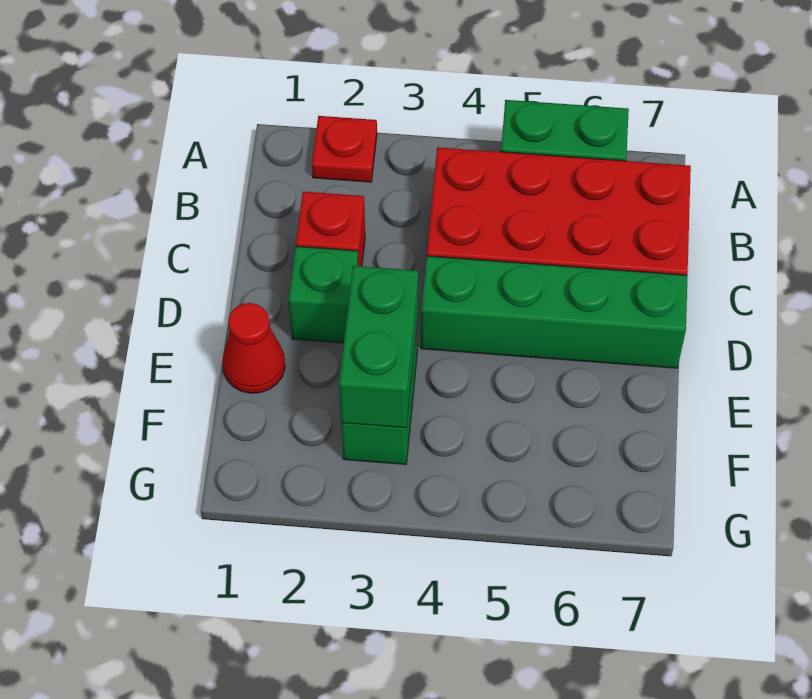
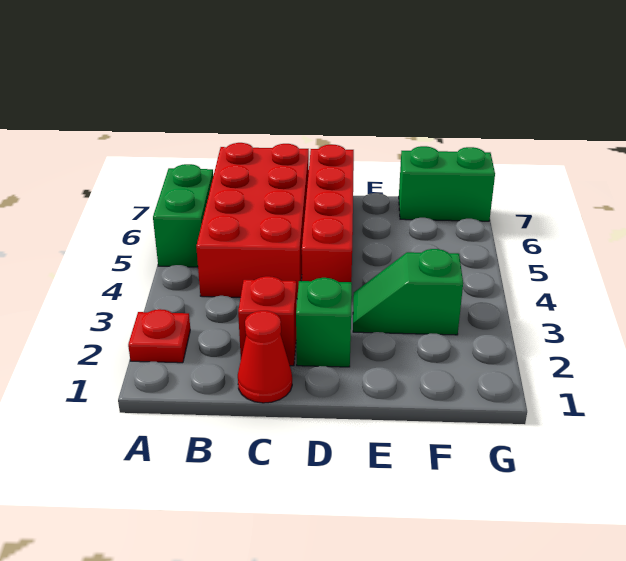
green 1x4 brick [421,256,688,368] -> red 1x4 brick [302,145,354,282]
red 1x1 cone [223,303,285,393] -> red 1x1 cone moved to [238,311,292,403]
green 1x2 brick [339,266,418,428] -> green 1x2 brick moved to [399,146,495,221]

